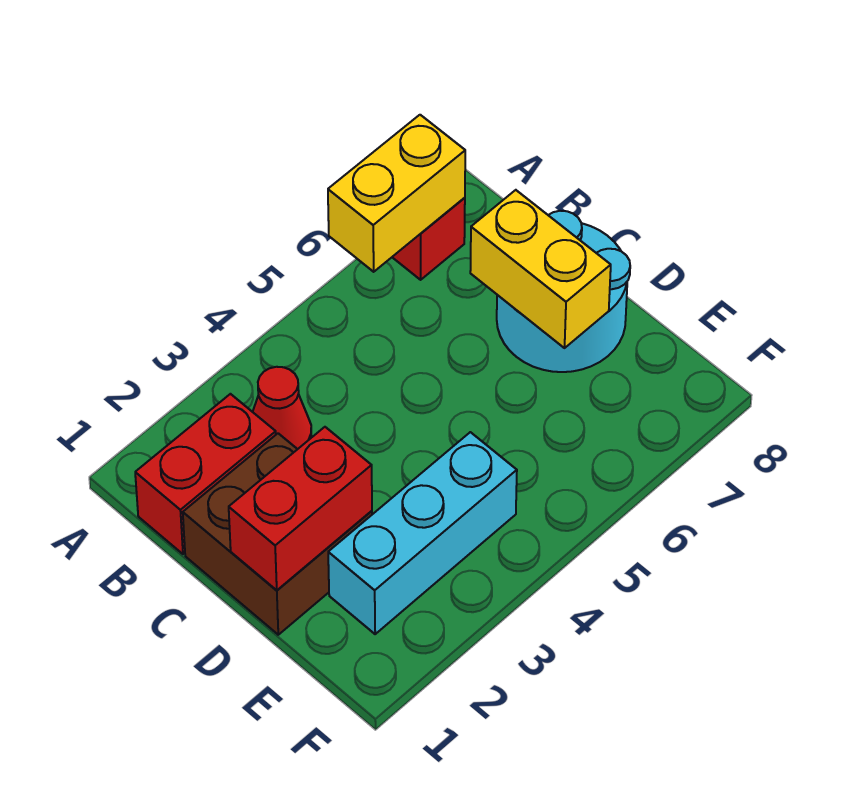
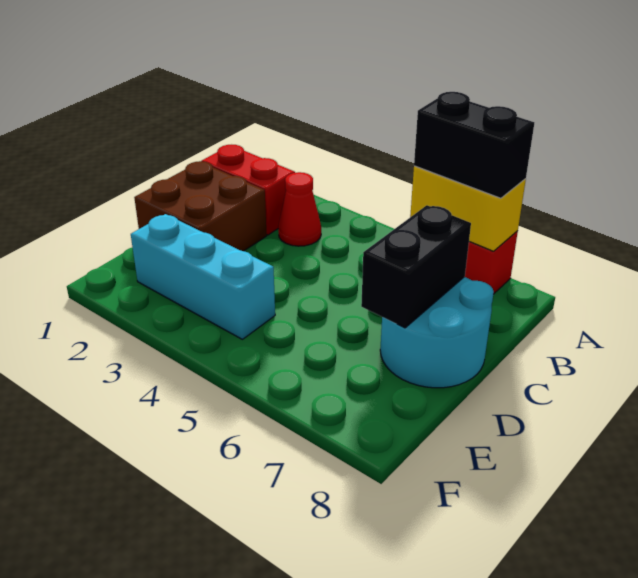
none -> black 1x2 brick [414,92,534,198]
yellow 1x2 brick [470,190,611,348] -> black 1x2 brick [361,205,471,328]
red 1x2 brick [229,427,372,590] -> none

